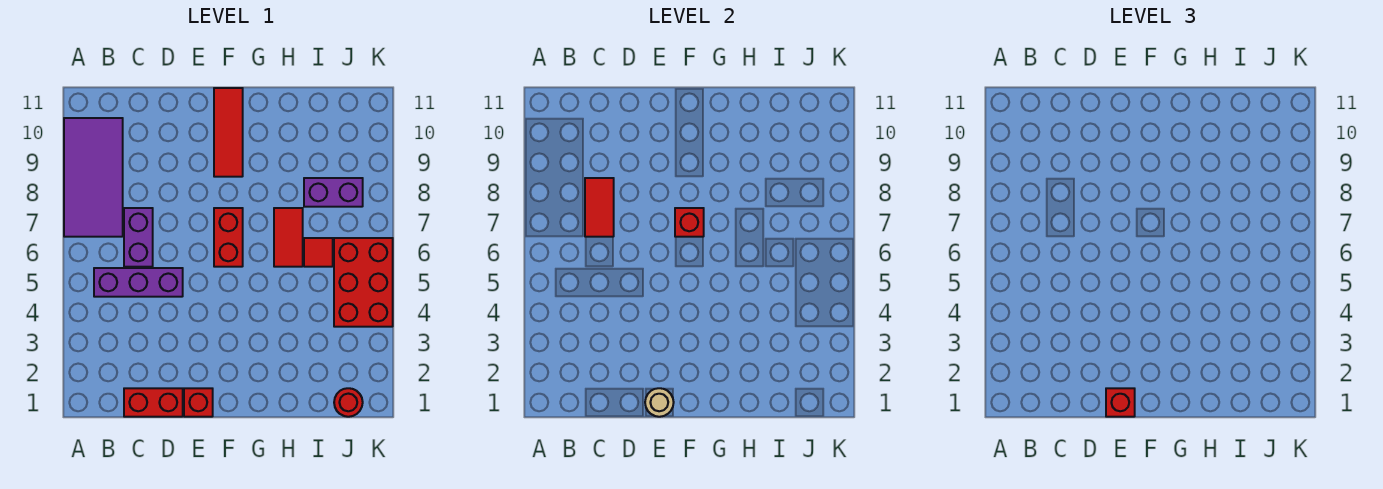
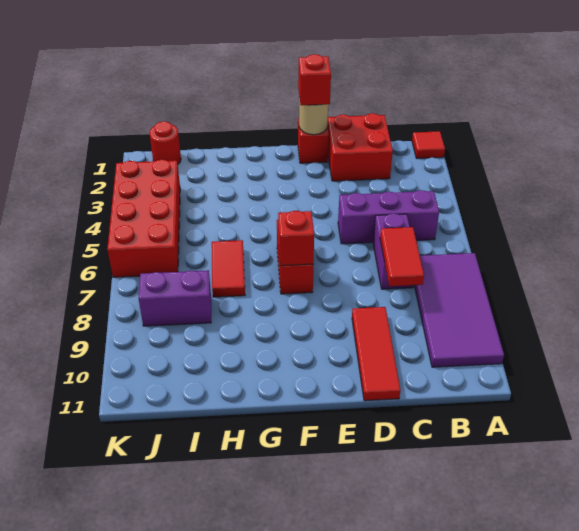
red 1x2 brick [124,388,183,417] -> red 2x2 brick [327,113,393,181]
red 1x3 tile [214,88,243,177] -> red 1x3 tile moved to [352,307,401,401]
red 1x1 tile [304,238,333,267] -> red 1x1 tile moved to [412,131,445,159]
red 2x3 brick [334,238,393,327] -> red 2x4 brick [107,159,180,277]

